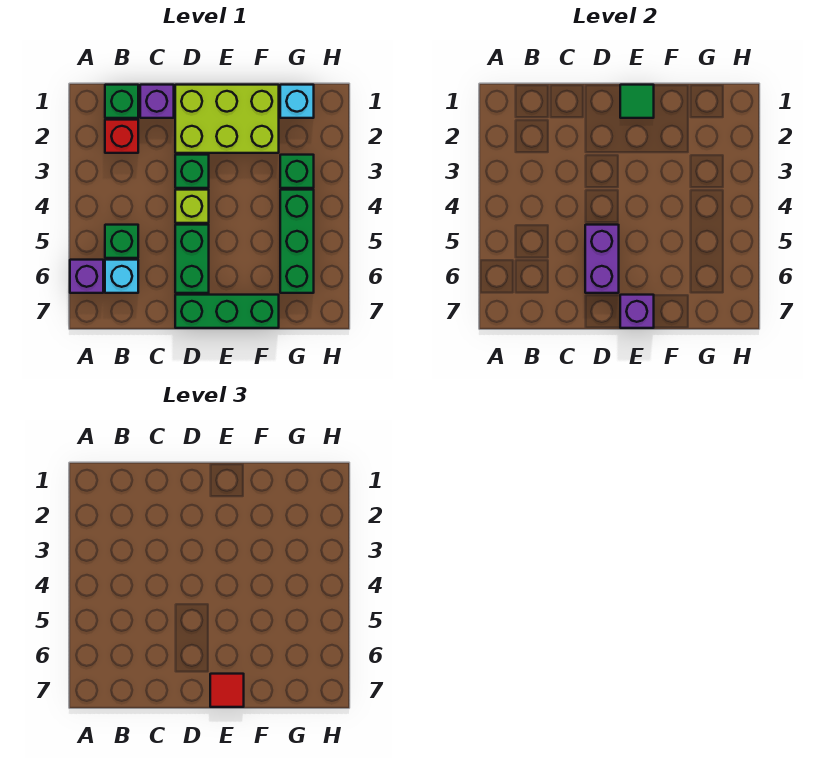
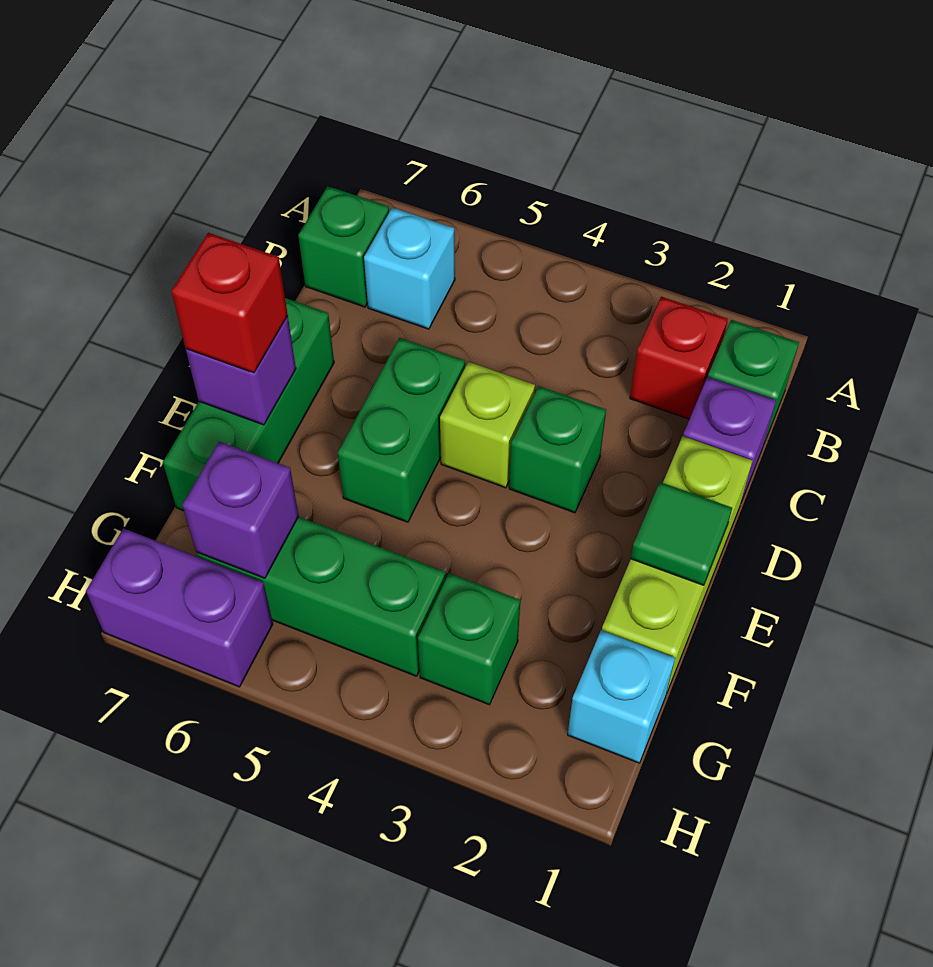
purple 1x1 brick [70,260,103,293] -> purple 1x1 brick moved to [182,442,299,578]
green 1x1 brick [105,225,138,258] -> green 1x1 brick moved to [298,186,389,307]
lime 2x3 brick [175,85,279,153] -> lime 1x3 brick [602,436,753,694]
green 1x2 brick [175,225,209,293] -> green 1x2 brick turned to [338,338,465,522]
purple 1x2 brick [585,225,619,293] -> purple 1x2 brick moved to [86,528,273,687]
red 1x1 tile [210,674,244,707] -> red 1x1 brick [171,233,288,373]

